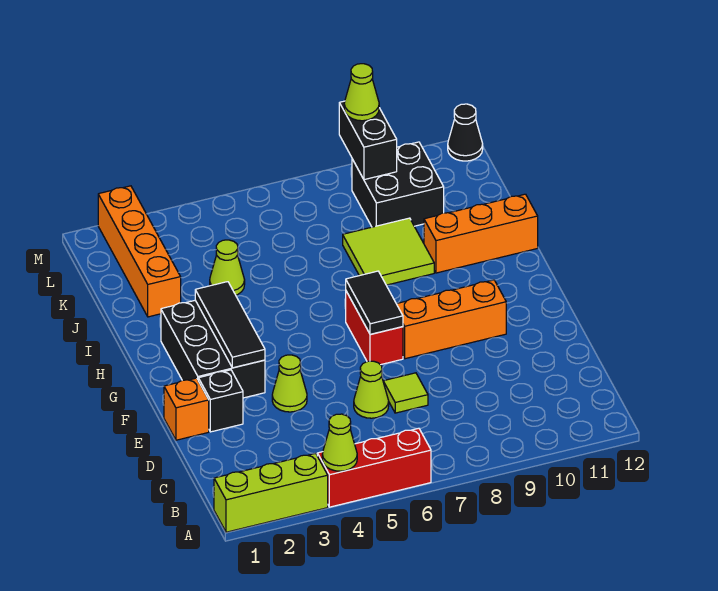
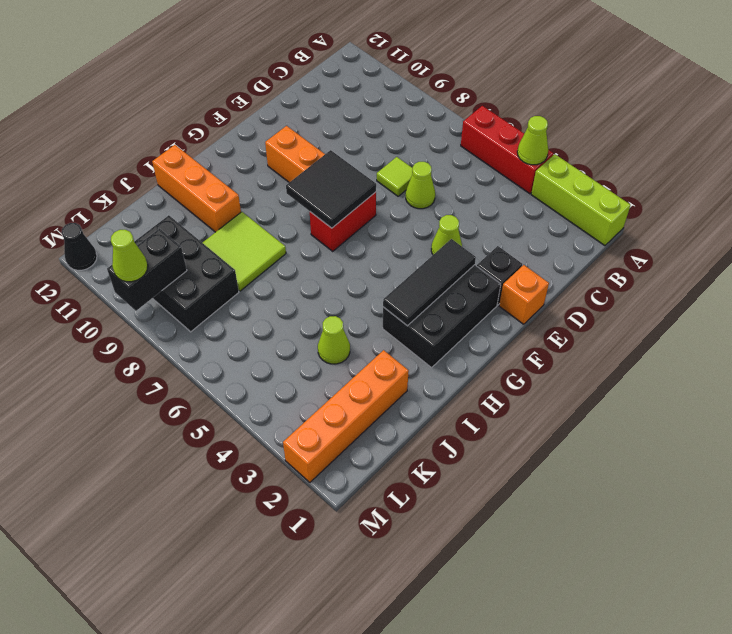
black 1x2 tile [346,271,403,334] -> black 2x2 tile [286,150,376,228]
black 2x2 brick [352,142,444,227] -> black 2x3 brick [134,215,239,332]

